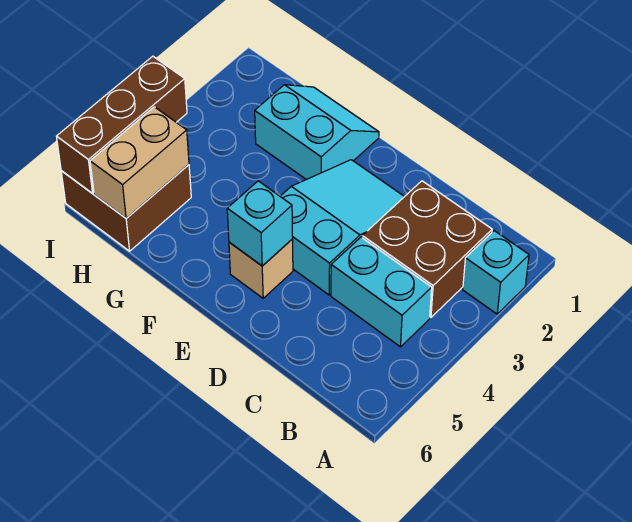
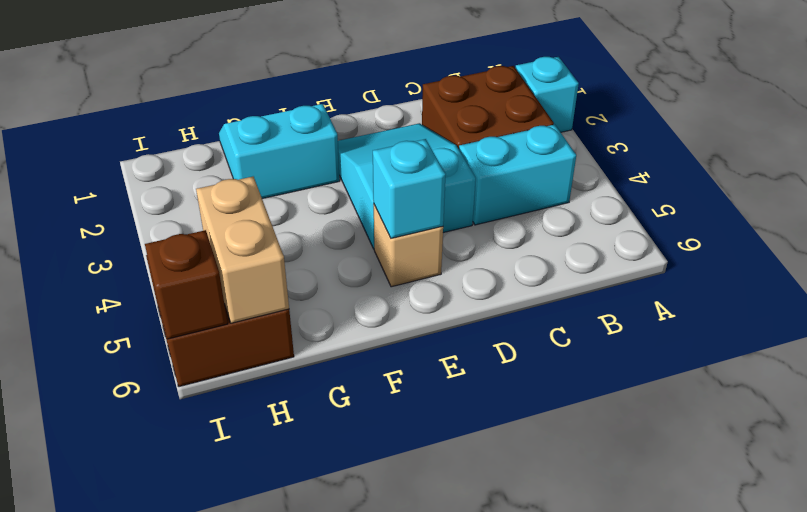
brown 1x3 brick [56,56,187,194] -> brown 1x1 brick [145,230,228,339]

